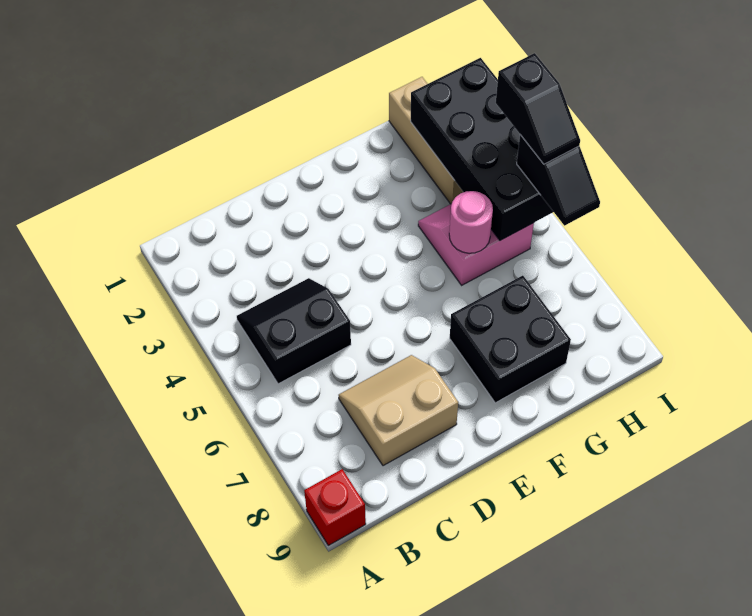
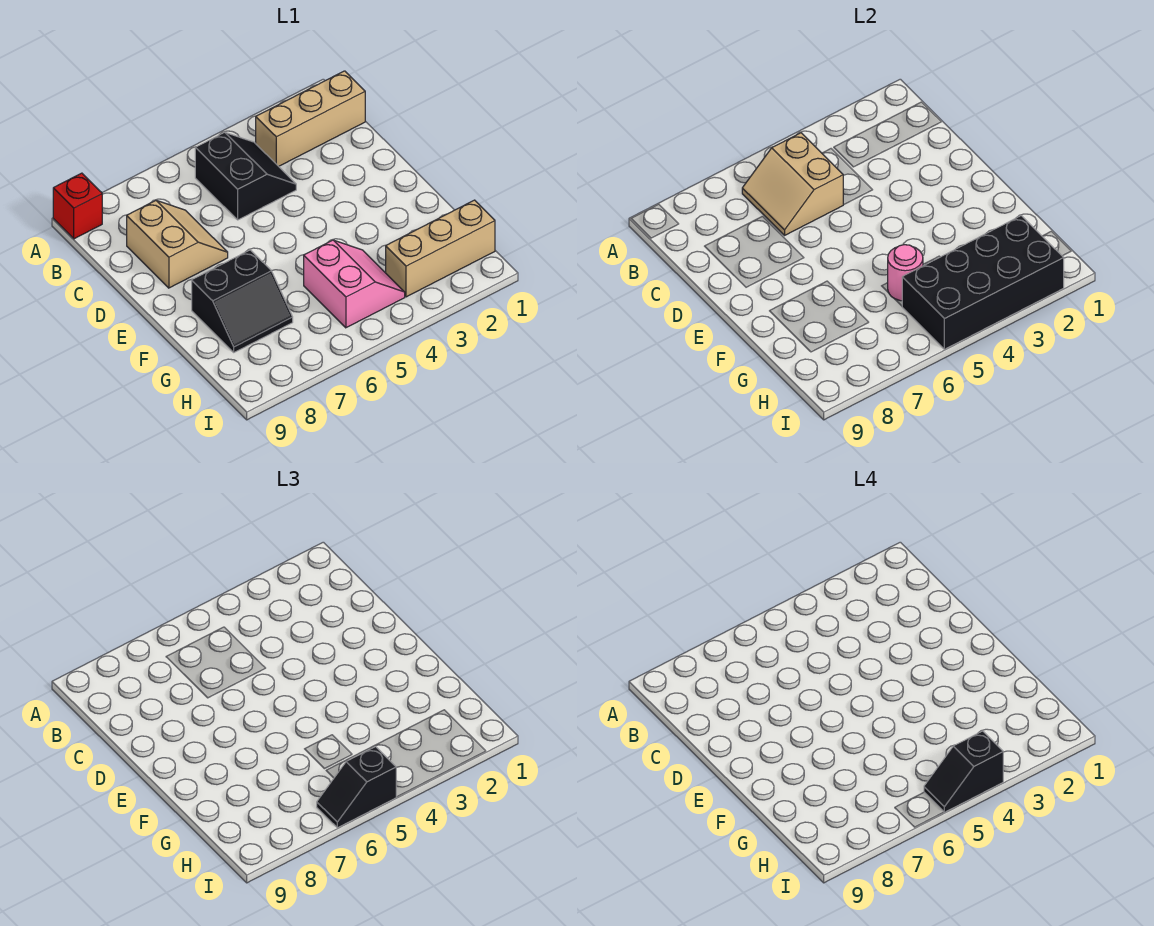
none -> tan 1x3 brick [256,71,365,166]
none -> tan 2x2 slope [742,133,843,235]
black 2x2 brick [450,276,571,403] -> black 2x2 slope [192,250,293,352]

